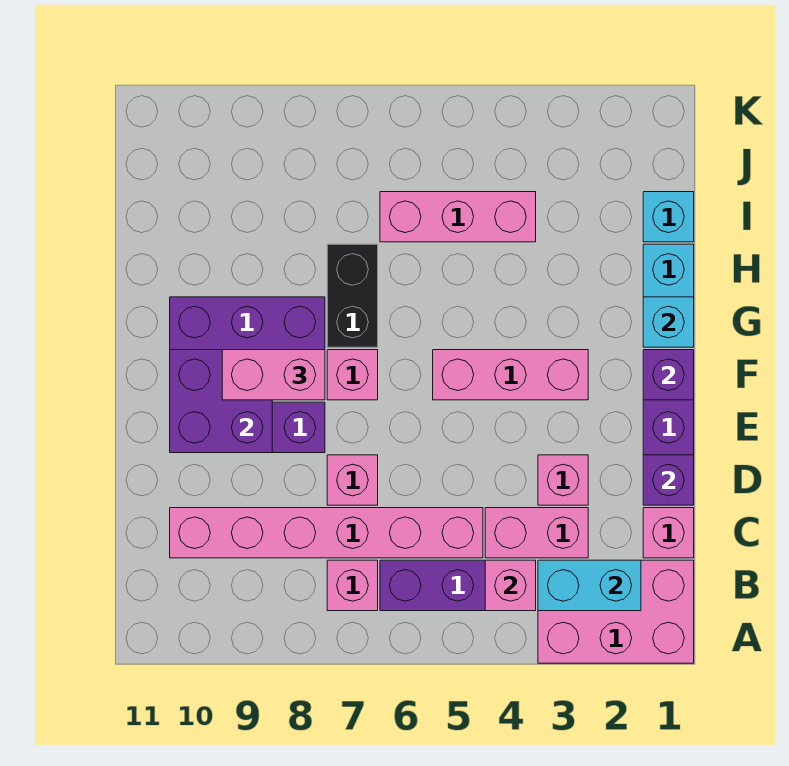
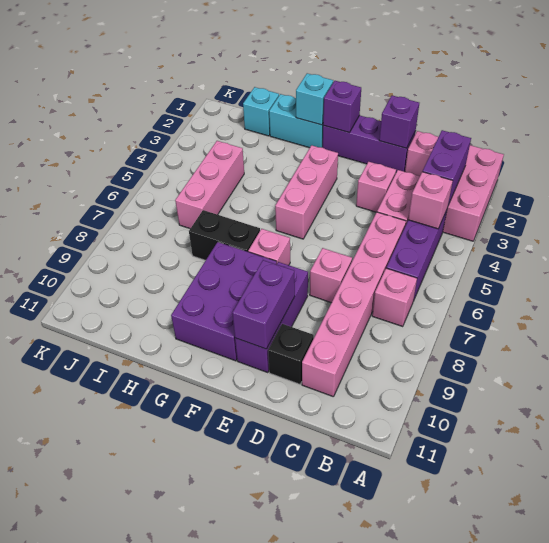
cyan 1x2 brick [538,560,641,611] -> purple 1x2 brick [423,130,471,205]
none -> black 1x1 brick [268,324,314,384]
purple 2x2 brick [170,350,272,453] -> purple 1x2 brick [232,260,295,349]
pink 1x2 brick [222,350,325,400] -> none

